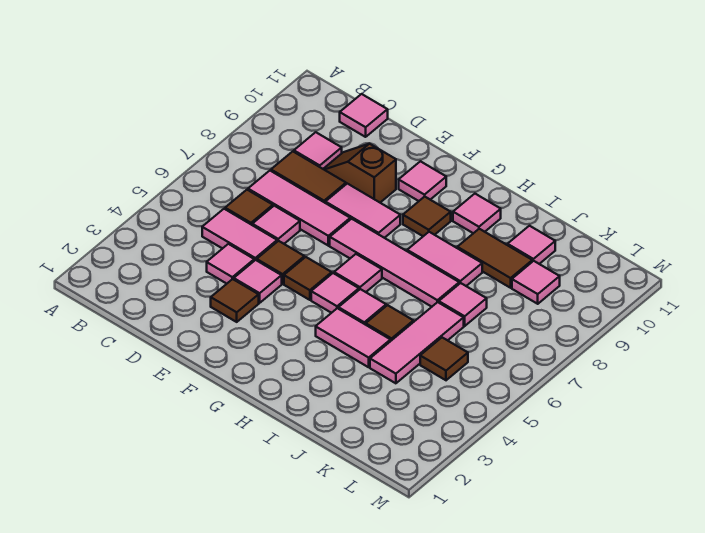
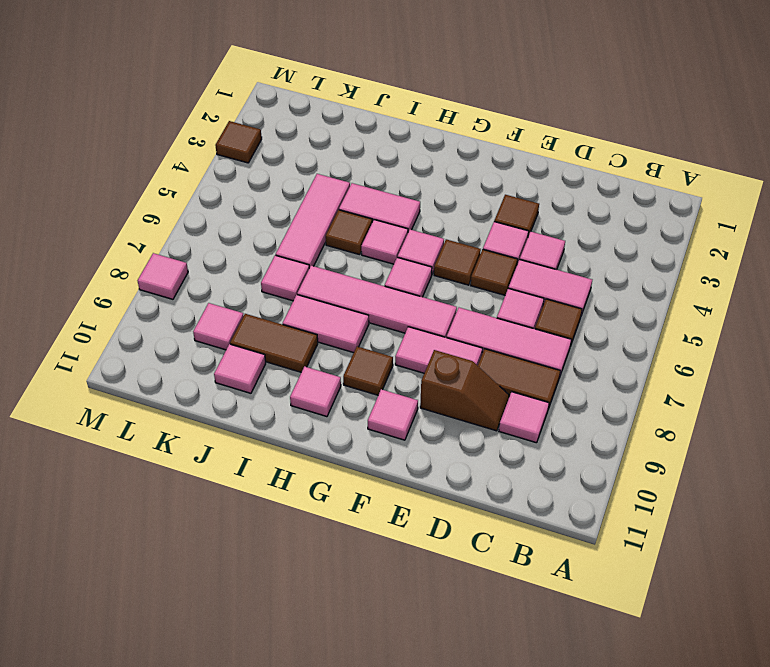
pink 1x1 tile [340,94,388,137] -> pink 1x1 tile moved to [138,253,188,299]
brown 1x1 tile [420,338,468,380] -> brown 1x1 tile moved to [215,121,262,163]

